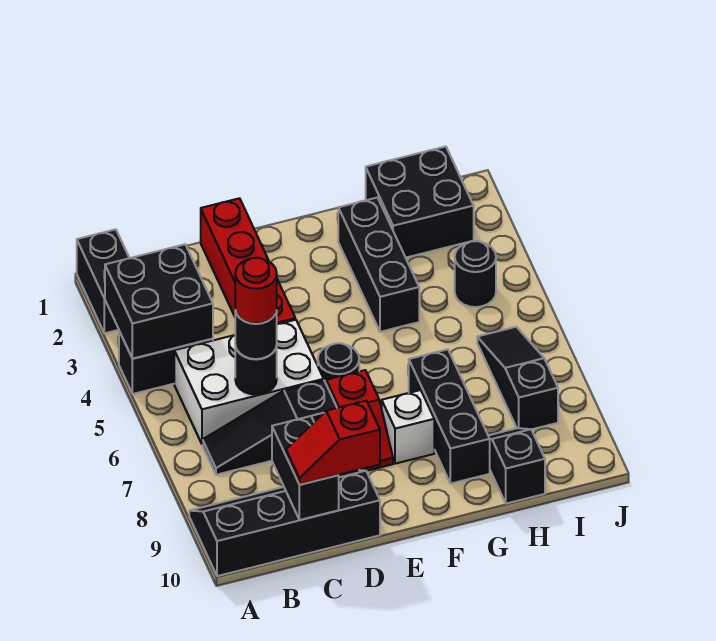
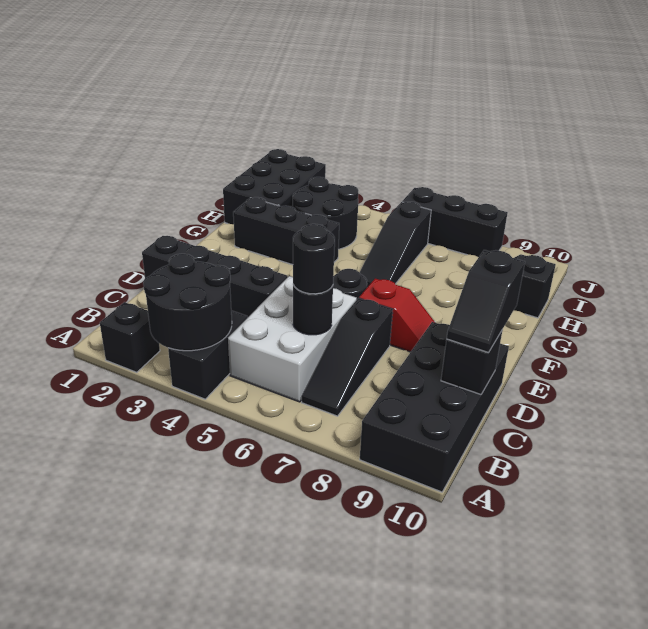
black 1x2 brick [77,229,129,333] -> black 1x1 brick [100,302,160,372]
black 2x2 brick [105,244,213,359] -> black 2x2 round brick [143,254,232,351]
black 2x4 slope [189,470,380,576] -> black 2x4 brick [360,322,509,492]
red 1x1 round brick [235,258,277,324] -> none
black 1x2 brick [272,416,339,520] -> black 1x1 brick [441,330,503,394]
red 1x2 slope [286,401,380,485] -> black 1x2 slope [447,250,525,353]
red 1x4 brick [201,198,295,324] -> black 1x4 brick [142,236,288,318]
white 1x1 brick [382,390,434,464] -> none
black 1x3 brick [408,349,490,484] -> black 1x3 brick moved to [402,187,508,257]
black 2x2 brick [366,147,474,258] -> black 2x3 brick [223,149,326,224]
black 1x1 round brick [455,241,496,307] -> black 2x2 round brick [293,177,358,249]
black 1x3 slope [477,327,558,429] -> black 1x3 slope turned to [359,202,431,287]

